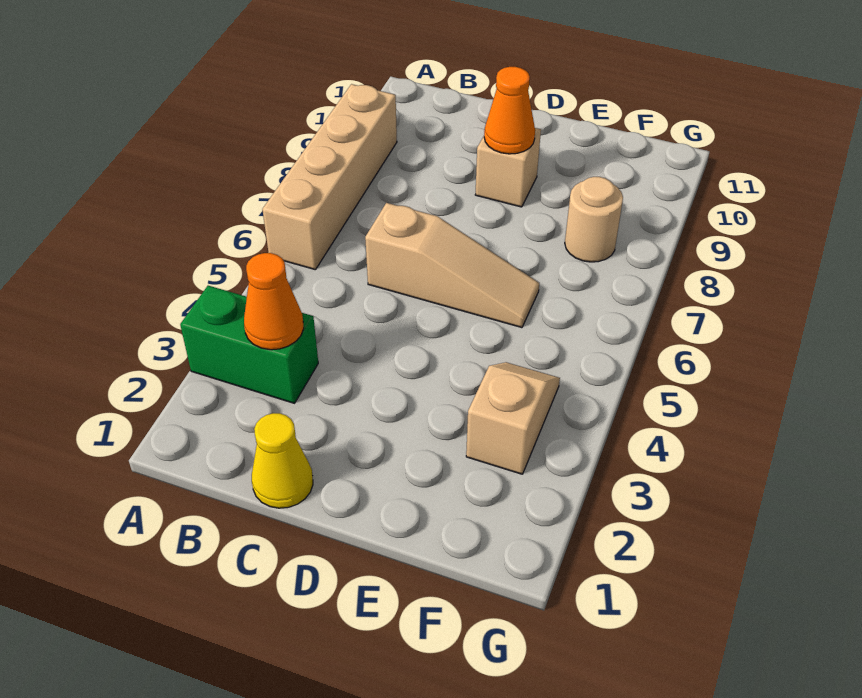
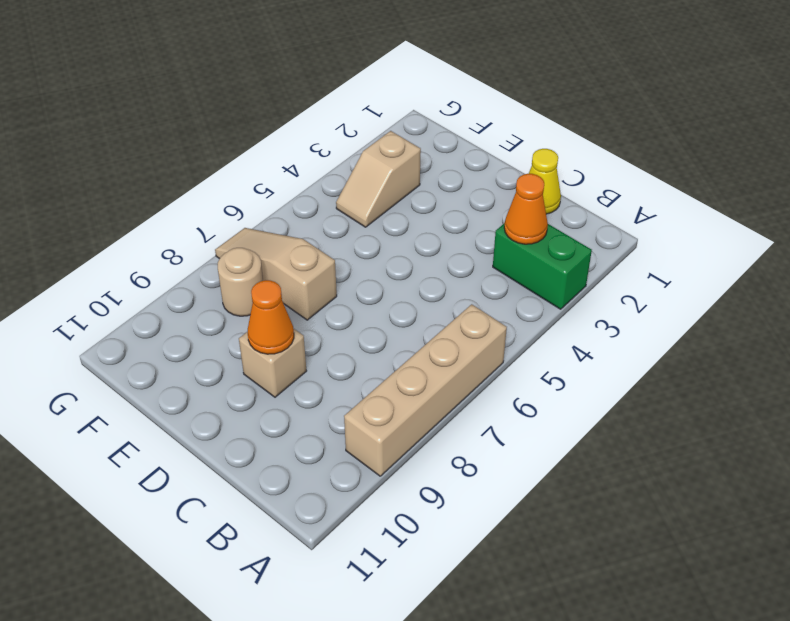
tan 1x3 slope [365,203,539,328] -> tan 1x3 slope moved to [215,228,337,320]

